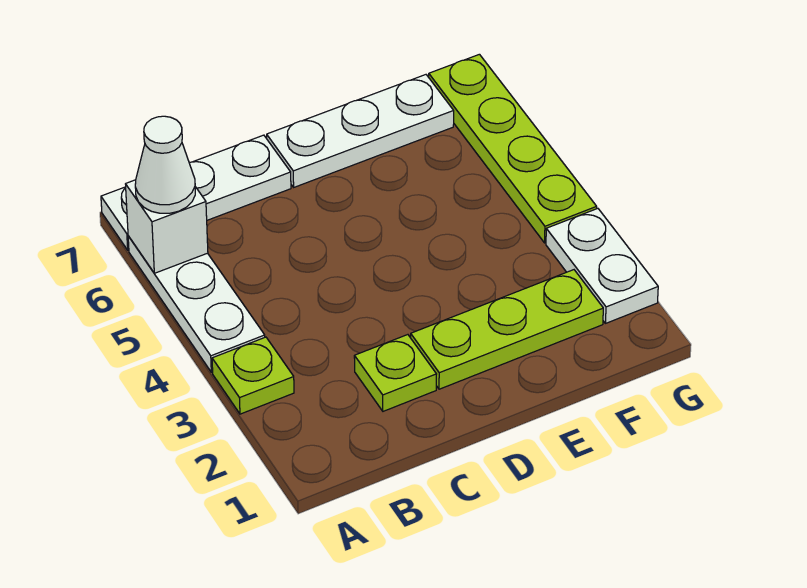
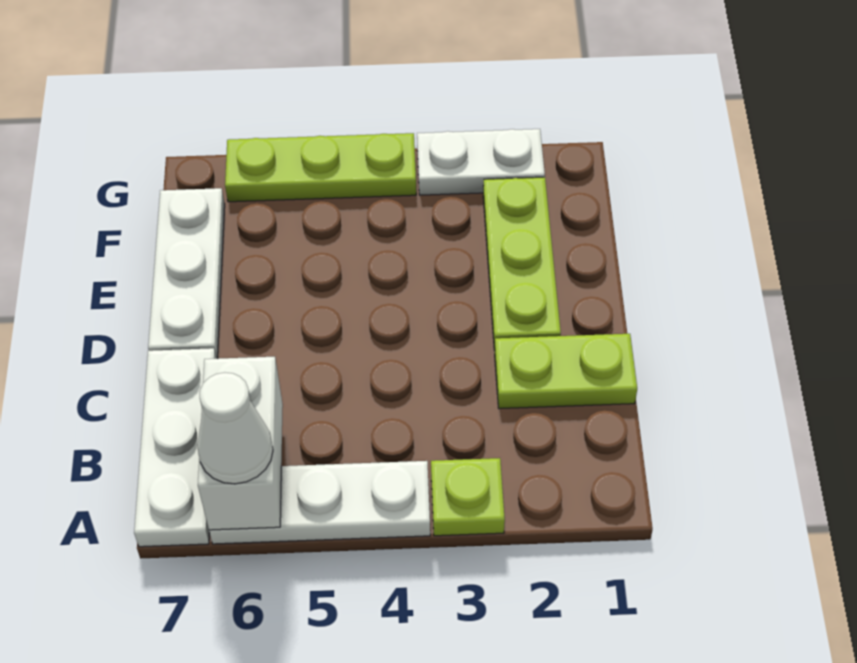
white 1x1 brick [126,180,208,273] -> white 1x2 brick [198,357,283,530]
lime 1x1 plate [354,335,436,411] -> lime 1x2 plate [495,334,637,409]
lime 1x4 plate [429,54,597,243] -> lime 1x3 plate [225,133,416,202]

